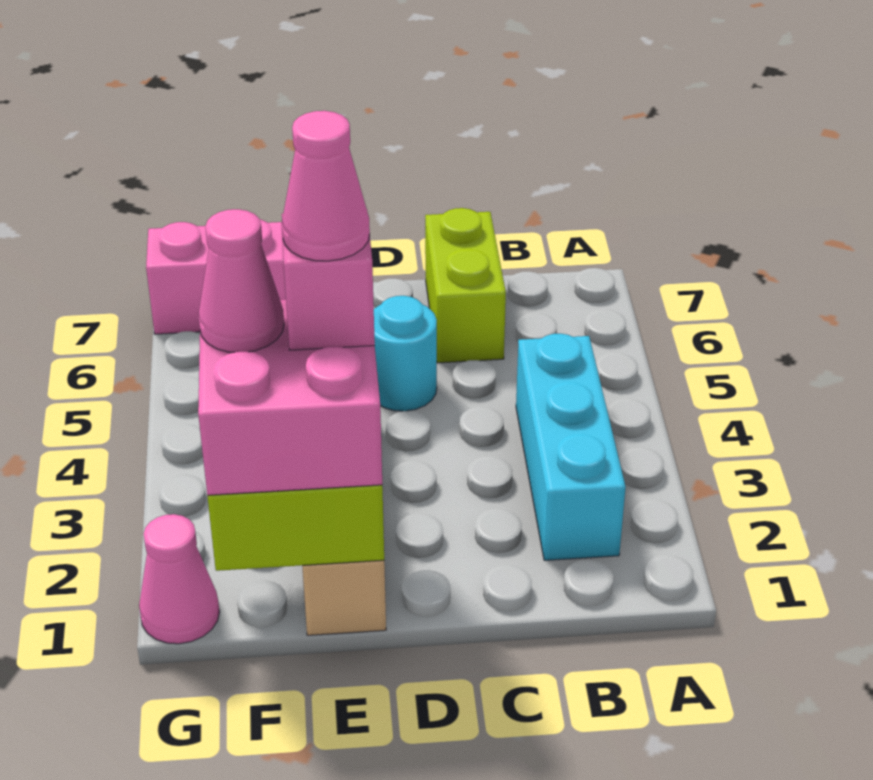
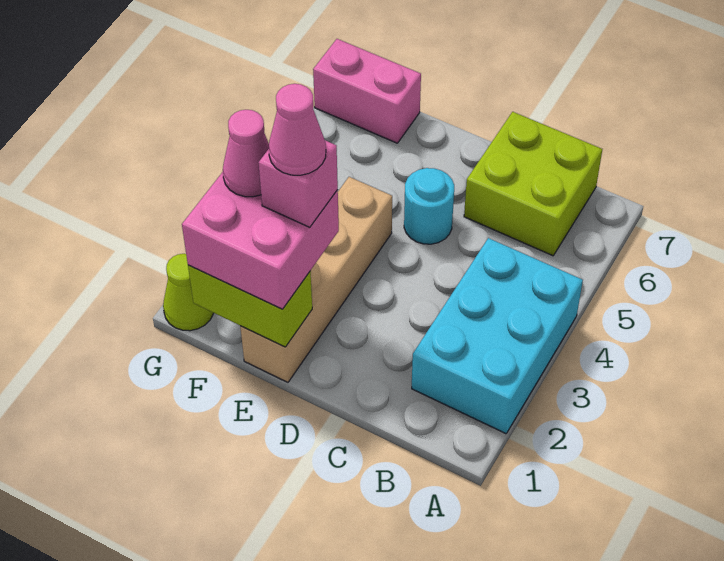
cyan 1x3 brick [516,334,626,560] -> cyan 2x3 brick [412,238,583,434]
lime 1x2 brick [425,208,506,363] -> lime 2x2 brick [464,112,602,256]
pink 1x1 cone [139,514,220,644] -> lime 1x1 cone [163,254,213,331]

